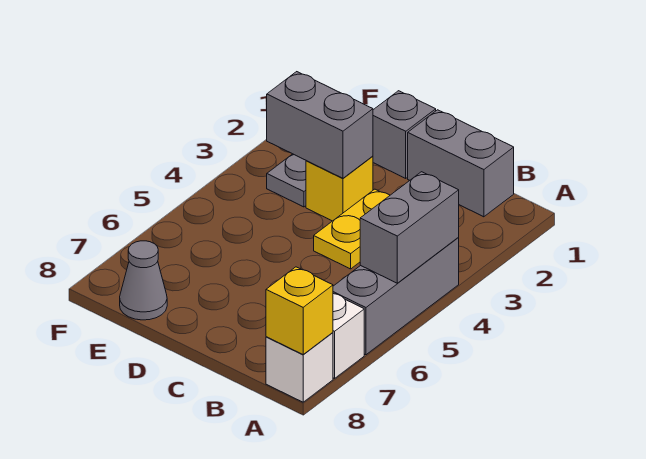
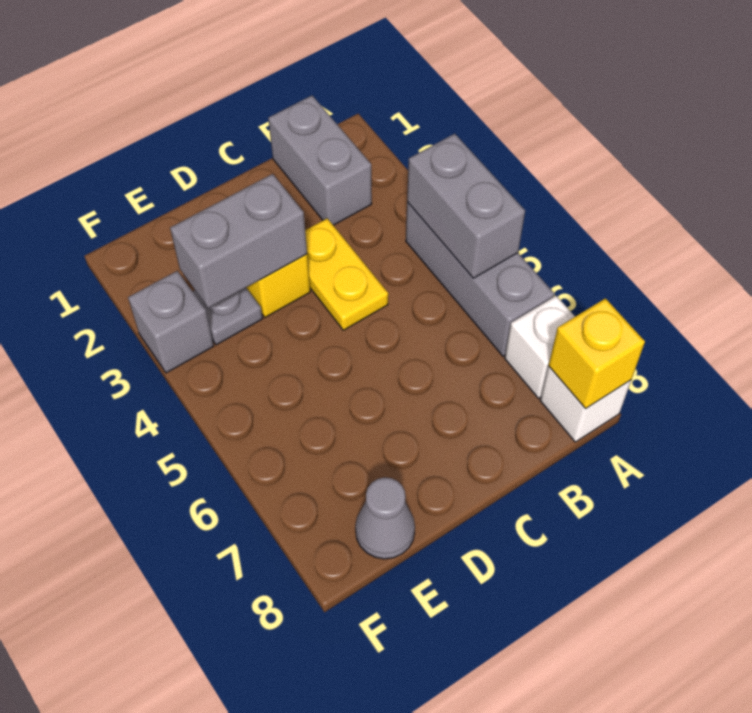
grey 1x2 brick [408,110,514,217] -> grey 1x2 brick turned to [268,96,372,225]
grey 1x1 brick [373,91,436,178] -> grey 1x1 brick moved to [128,271,214,373]

